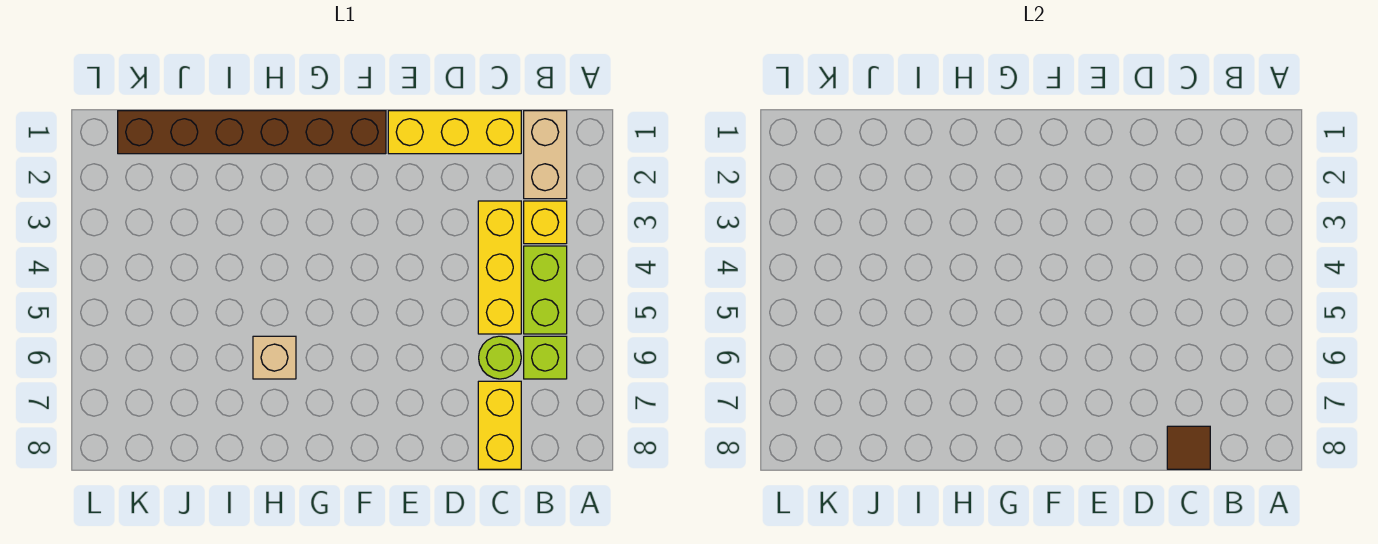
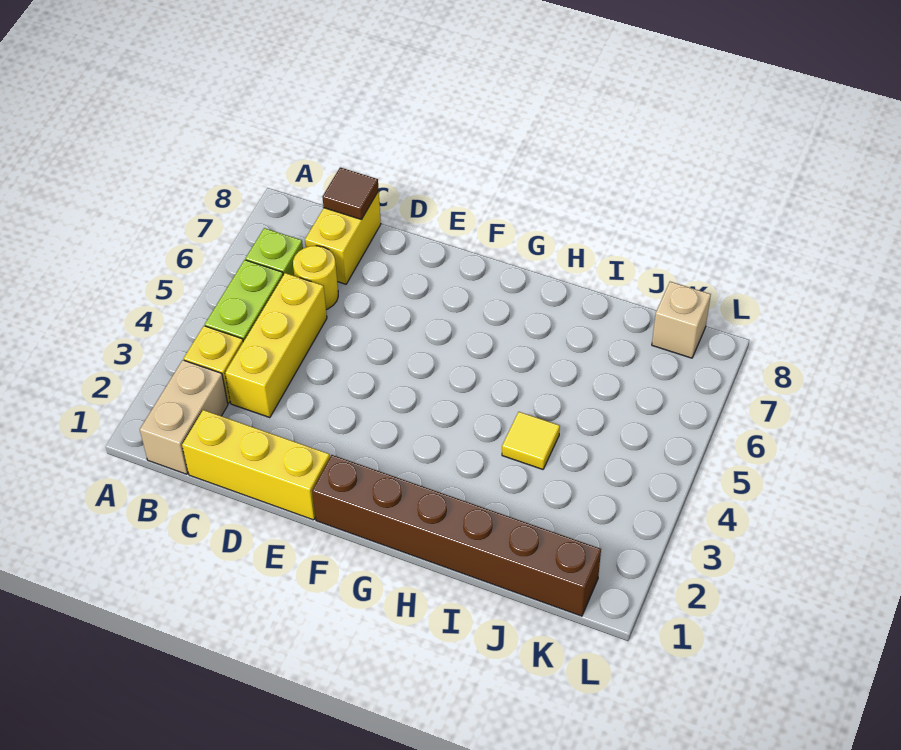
lime 1x1 round brick [479,336,521,379] -> yellow 1x1 round brick [293,246,338,310]
tan 1x1 brick [253,336,296,379] -> tan 1x1 brick moved to [652,282,711,358]
none -> yellow 1x1 tile [502,412,560,469]

